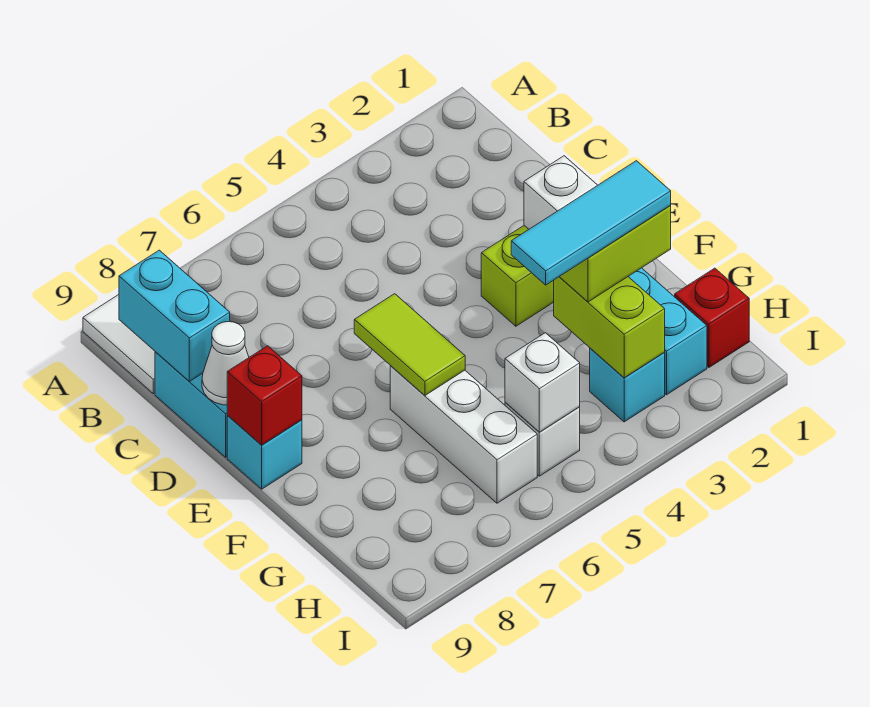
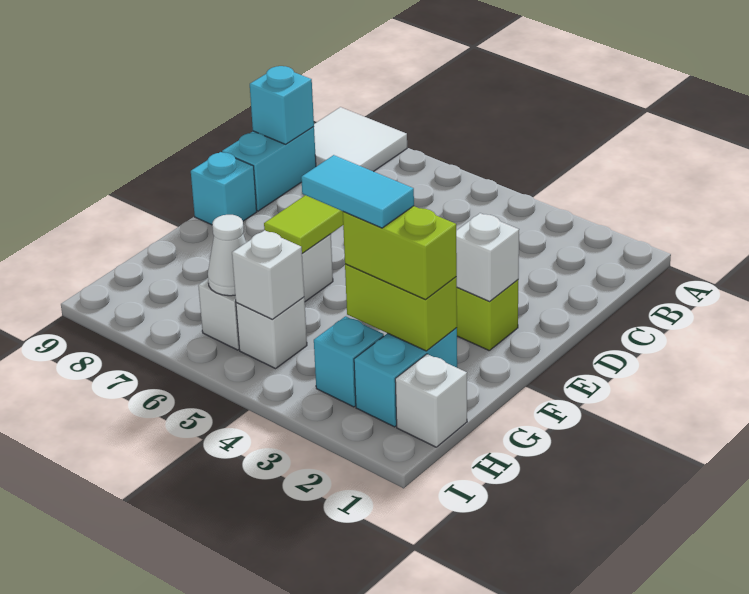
cyan 1x2 brick [119,250,230,381] -> cyan 1x1 brick [250,66,314,144]
white 1x1 cone [202,322,249,405] -> white 1x1 cone moved to [208,215,246,296]
red 1x1 brick [227,346,302,445] -> none
cyan 1x3 tile [511,161,671,285] -> cyan 1x2 tile [301,155,414,228]
lime 1x2 brick [554,277,665,378] -> lime 1x2 brick turned to [345,264,457,351]
red 1x1 brick [675,268,749,367] -> white 1x1 brick [395,354,467,447]

